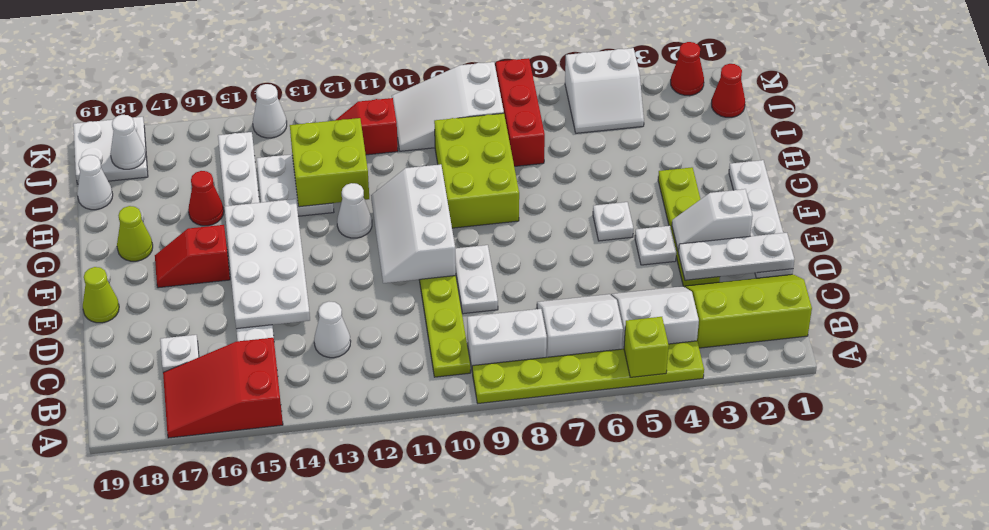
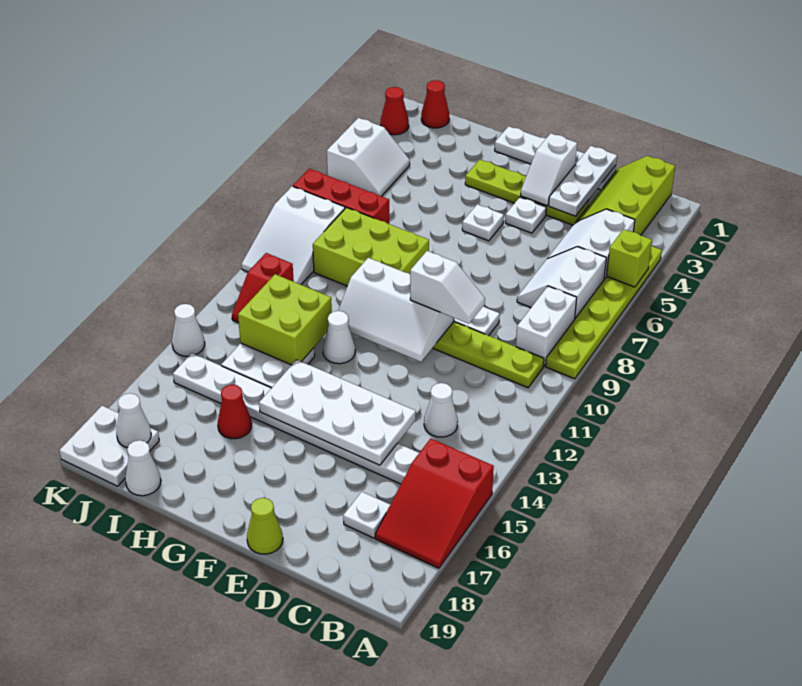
none -> white 1x2 slope [410,251,485,324]
red 1x2 slope [155,225,230,288] -> none
lime 1x1 cone [117,206,153,261] -> none

